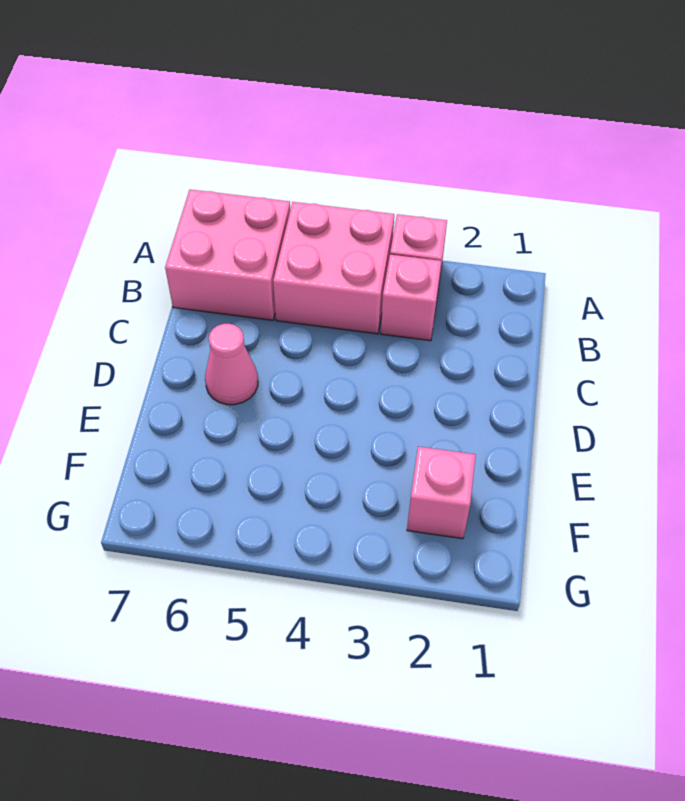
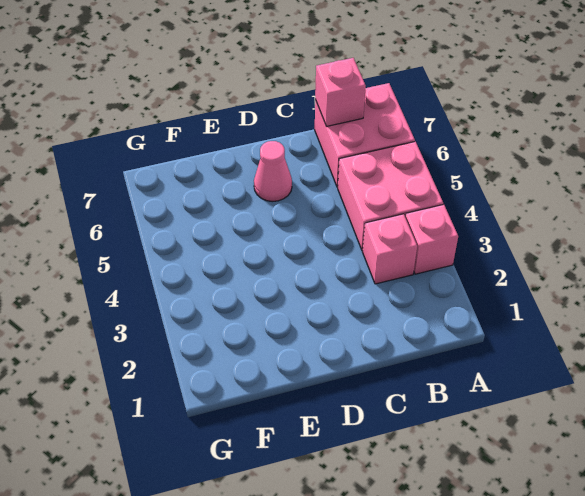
pink 1x1 brick [407,446,476,539] -> pink 1x1 brick moved to [315,58,366,127]

